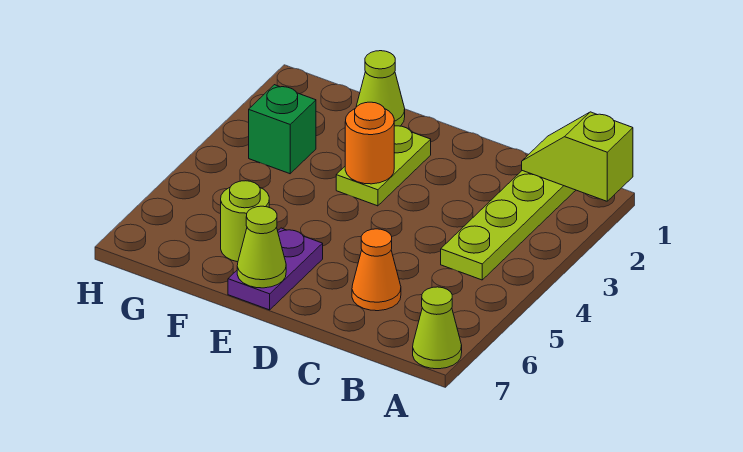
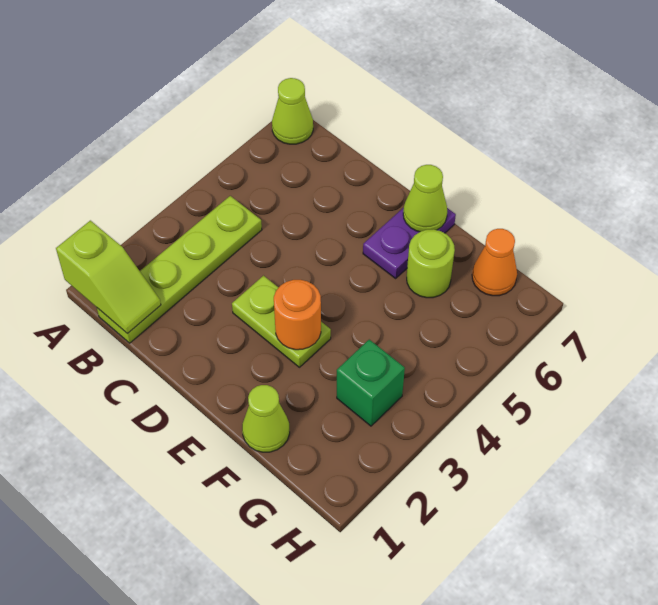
orange 1x1 cone [352,229,401,311] -> orange 1x1 cone moved to [472,229,517,296]
lime 1x2 plate [336,126,431,206] -> lime 1x2 plate turned to [232,276,331,367]

